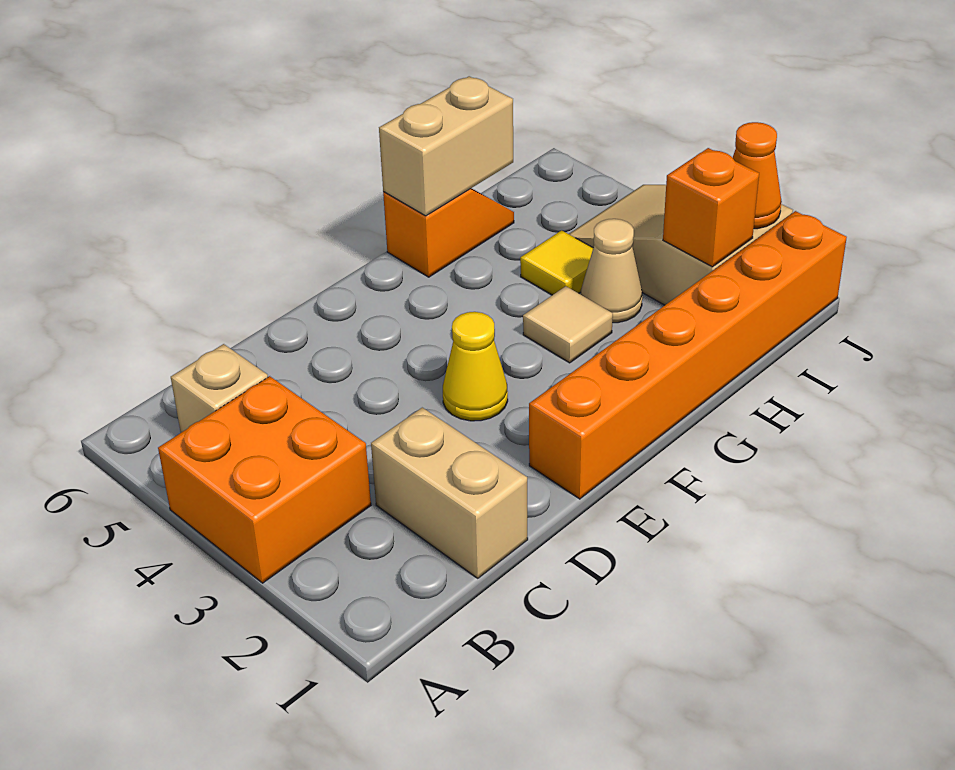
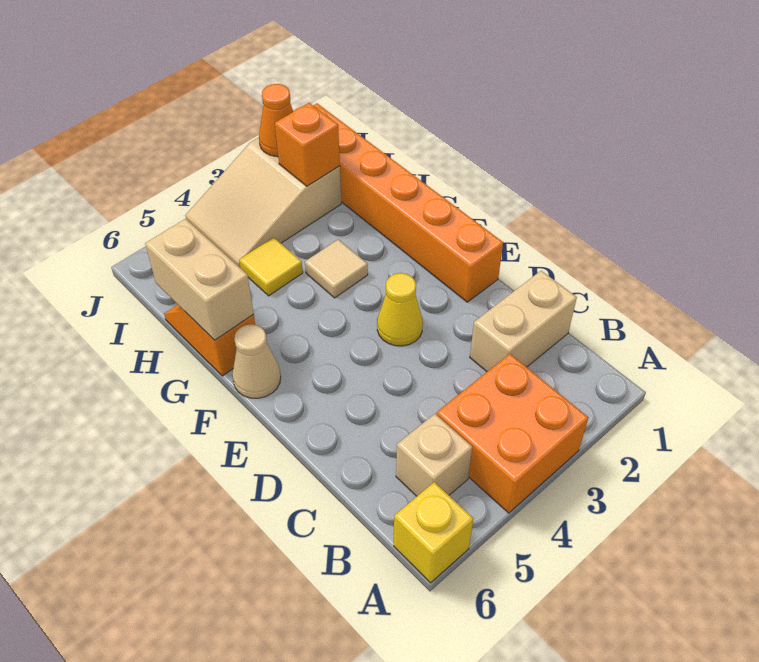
none -> yellow 1x1 brick [394,482,473,583]
tan 1x1 cone [581,219,642,323] -> tan 1x1 cone moved to [232,324,281,398]

